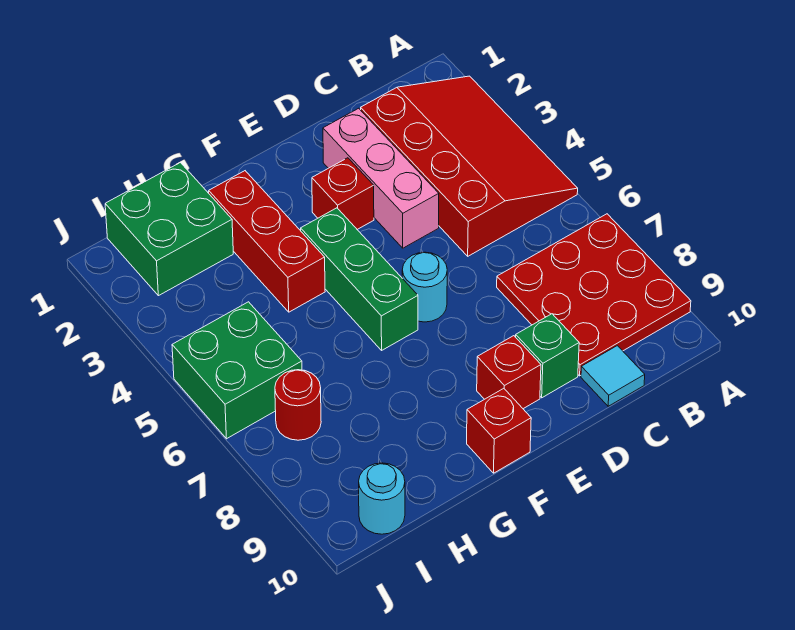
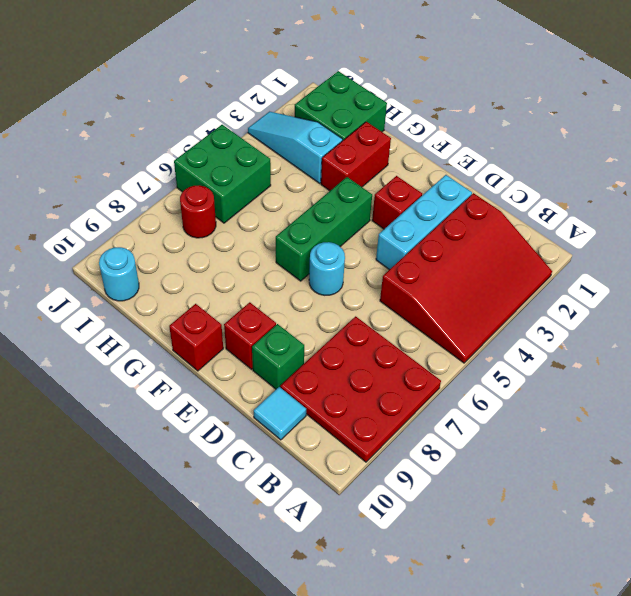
pink 1x3 brick [323,108,439,248] -> cyan 1x3 brick [376,175,472,270]
red 1x3 brick [209,171,325,312] -> red 1x2 brick [321,122,391,191]
none -> cyan 1x3 slope [248,112,343,183]

